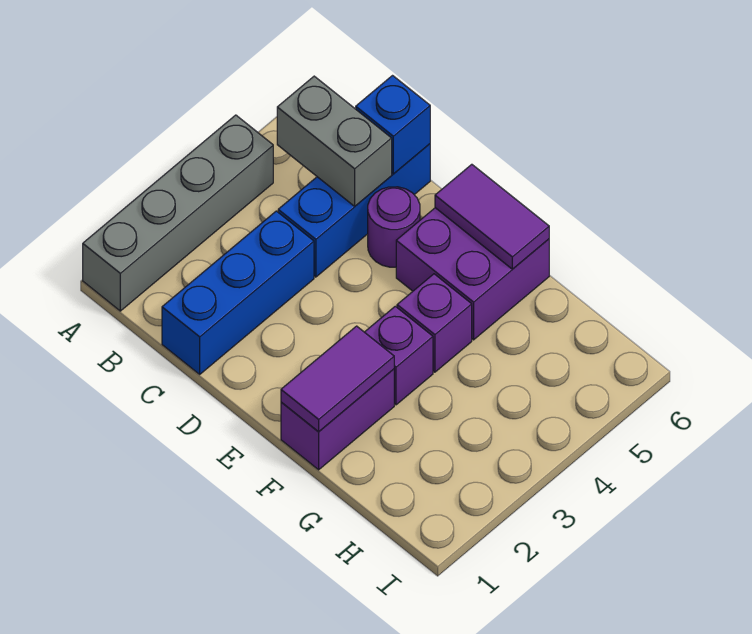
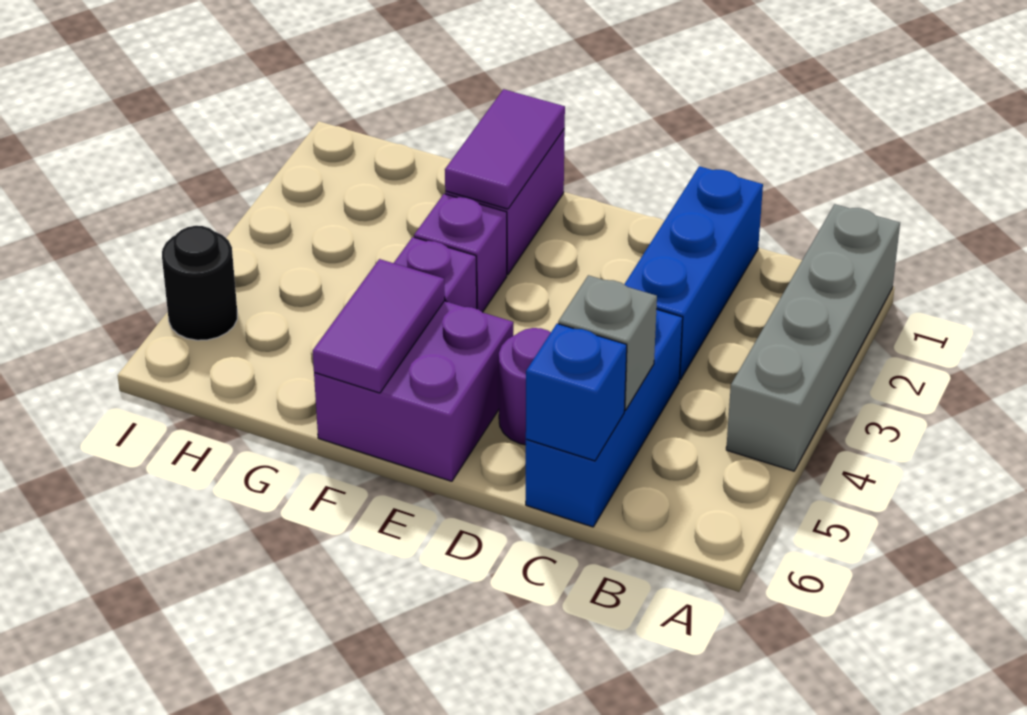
grey 1x2 brick [277,76,392,206] -> grey 1x1 brick [558,275,657,410]
purple 1x2 tile [435,164,549,269] -> purple 1x2 tile turned to [313,259,445,393]
none -> black 1x1 round brick [162,226,237,340]

